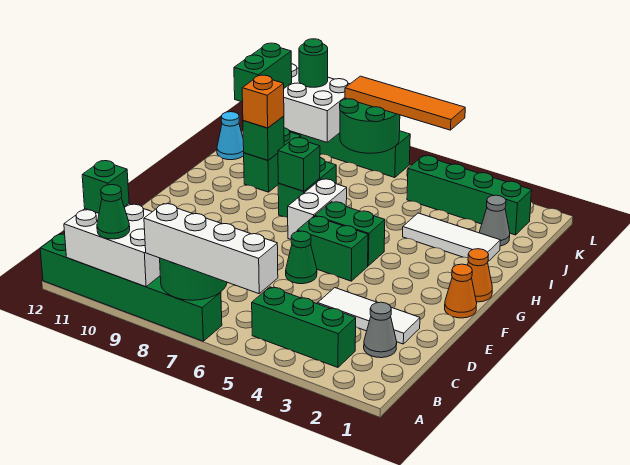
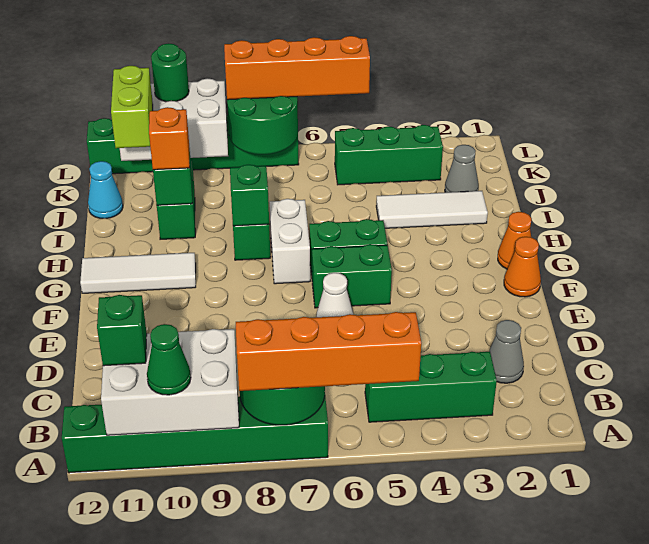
white 1x4 brick [144,204,278,294] -> orange 1x4 brick [236,312,421,391]
white 1x3 tile [318,288,420,344] -> white 1x3 tile moved to [80,253,196,293]
green 1x1 cone [286,231,317,284] -> white 1x1 cone [316,273,354,317]
green 1x2 brick [234,43,292,102] -> lime 1x2 brick [111,66,153,148]
green 1x4 brick [407,156,532,235] -> green 1x3 brick [335,125,443,185]
orange 1x4 tile [345,76,465,130] -> orange 1x4 brick [224,36,370,100]

